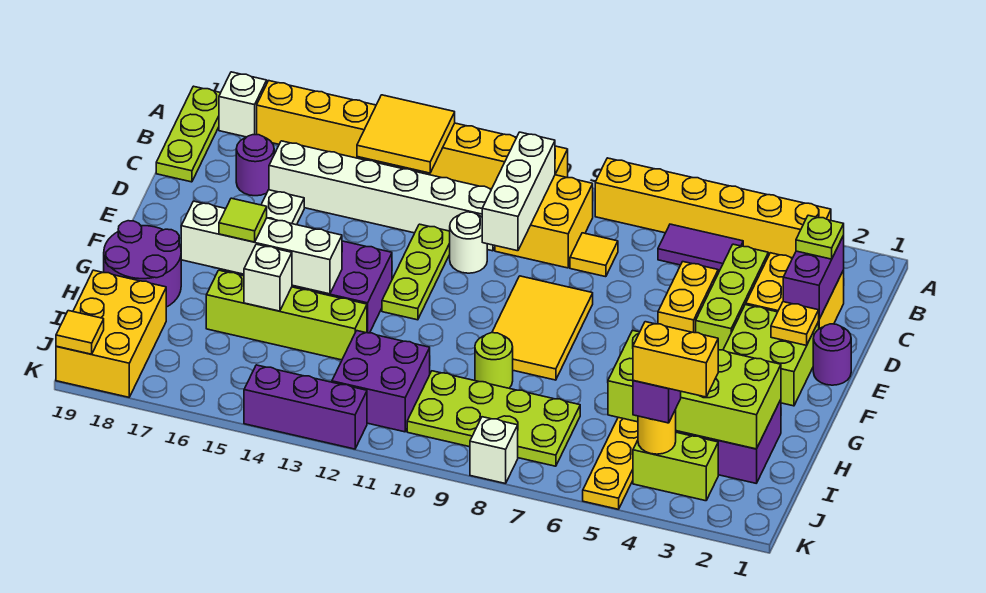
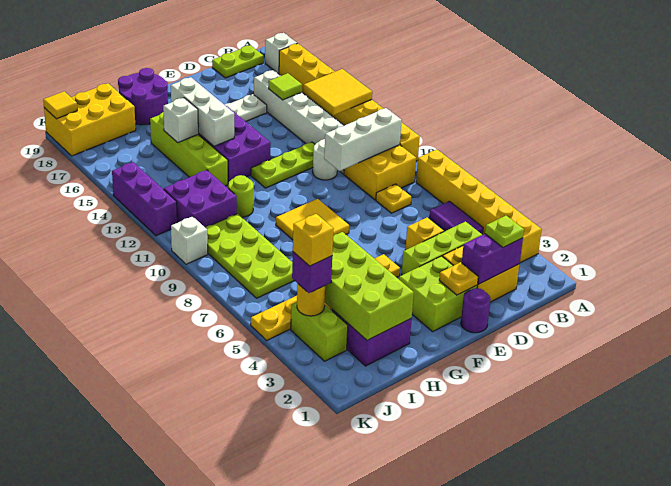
lime 1x3 plate [156,86,220,182] -> lime 1x2 plate [212,45,264,78]
yellow 1x1 tile [570,233,618,277] -> yellow 1x1 plate [376,184,411,213]
purple 1x1 round brick [236,135,274,196] -> none
yellow 1x2 brick [658,262,718,333] -> yellow 1x1 brick [405,217,444,250]
yellow 2x3 tile [492,276,593,380] -> yellow 2x2 tile [276,199,349,240]
white 1x4 brick [181,201,342,294] -> white 1x3 brick [171,77,234,146]
lime 1x1 tile [219,198,267,242] -> lime 1x1 tile moved to [269,73,302,100]
lime 1x1 round brick [475,333,513,388] -> lime 1x1 round brick moved to [228,175,254,217]
yellow 1x2 brick [633,322,718,397] -> yellow 1x1 brick [293,214,334,266]
white 1x1 brick [470,417,518,484] -> white 1x1 brick moved to [171,216,208,264]

